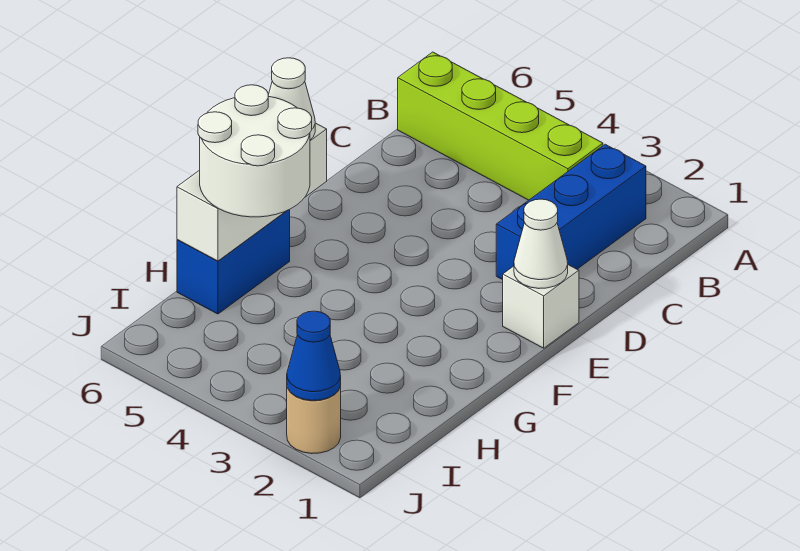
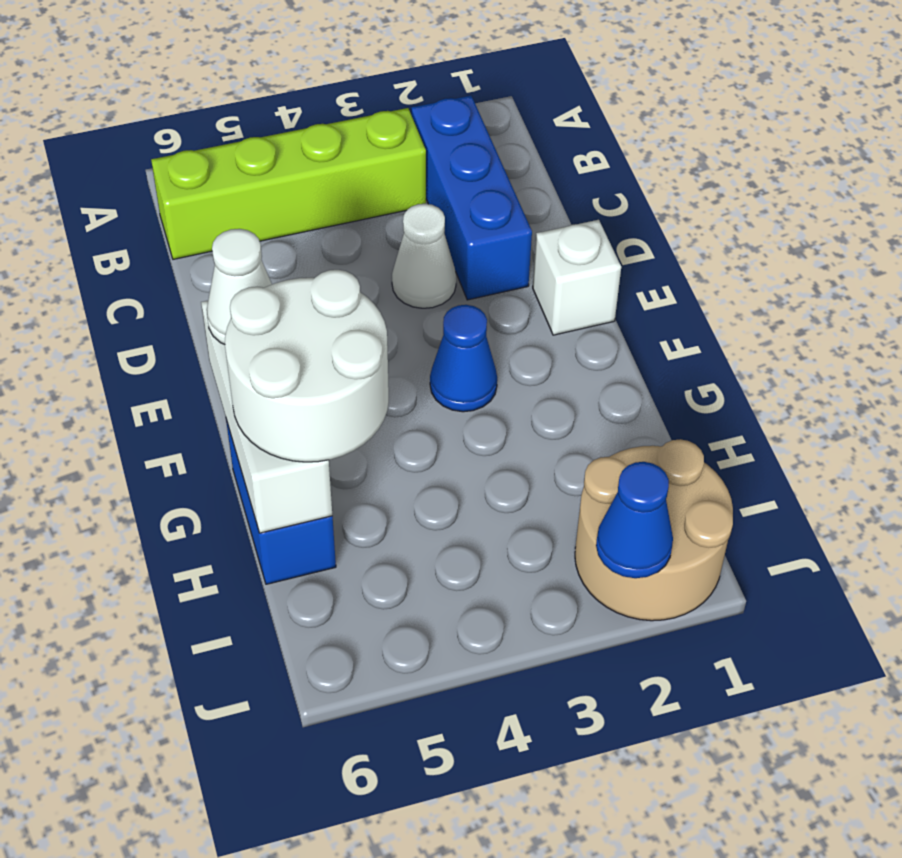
white 1x1 cone [514,199,568,289] -> white 1x1 cone moved to [392,204,456,308]
none -> blue 1x1 cone [430,305,497,412]
tan 1x1 round brick [287,386,341,454] -> tan 2x2 round brick [575,439,733,621]

